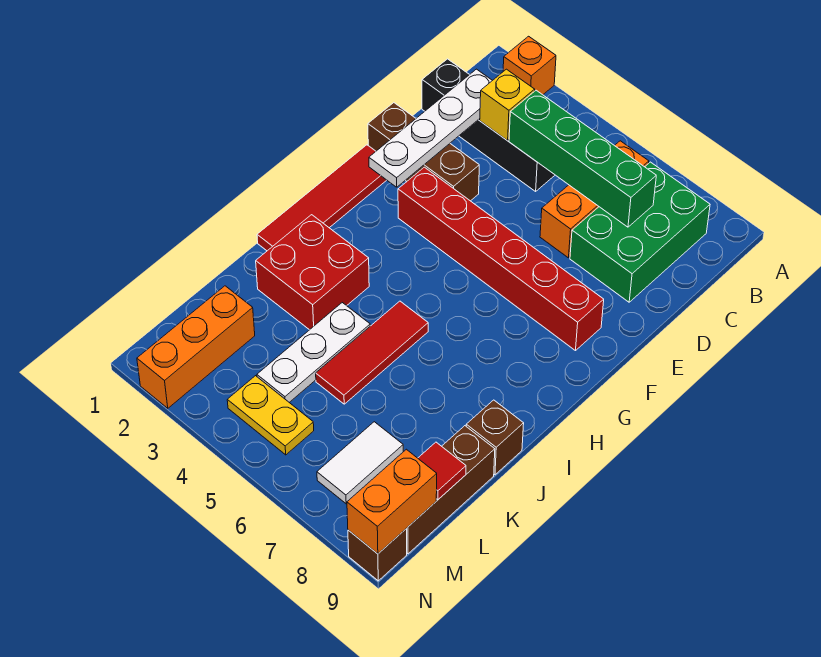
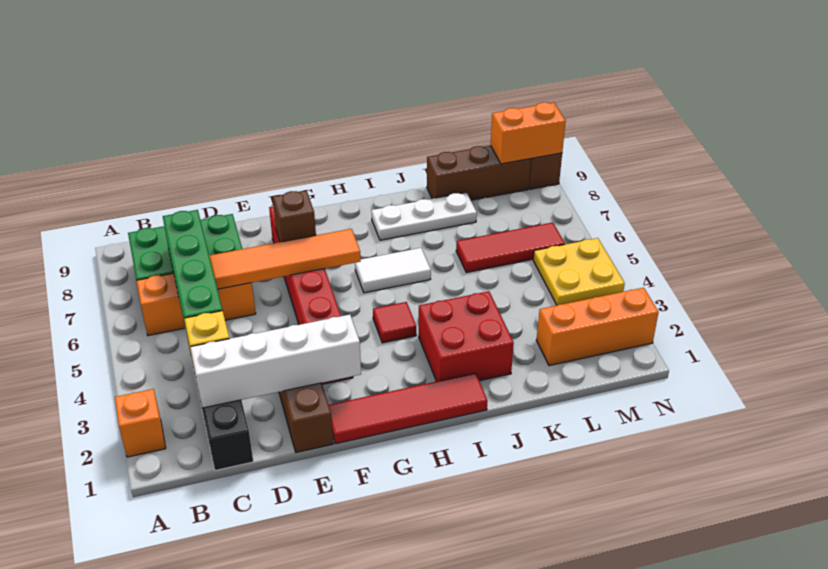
white 1x4 plate [369,69,492,187] -> white 1x4 brick [190,315,361,408]
none -> orange 1x4 tile [209,229,361,289]
red 1x3 tile [316,301,428,404] -> red 1x3 tile moved to [456,222,565,272]
white 1x3 plate [257,303,370,402] -> white 1x3 plate moved to [371,192,477,240]
brown 1x1 brick [466,400,524,475] -> brown 1x1 brick moved to [273,190,316,242]
white 1x2 tile [317,422,403,504] -> white 1x2 tile moved to [355,248,431,293]
red 1x1 tile [418,442,466,500] -> red 1x1 tile moved to [373,302,416,343]
yellow 1x2 plate [227,376,314,455] -> yellow 2x2 plate [533,238,625,305]

